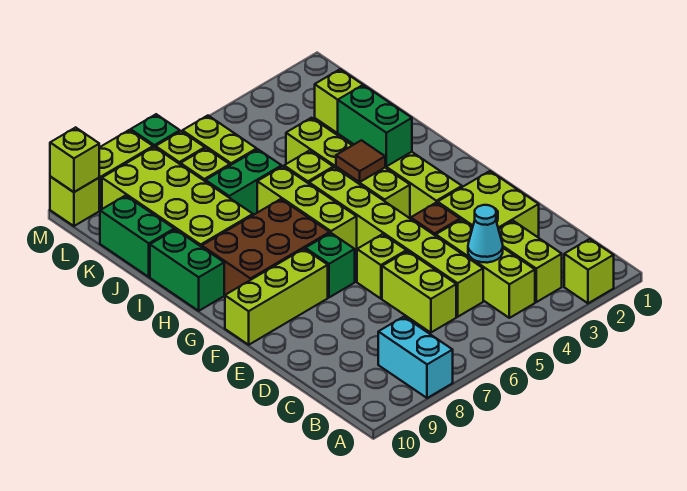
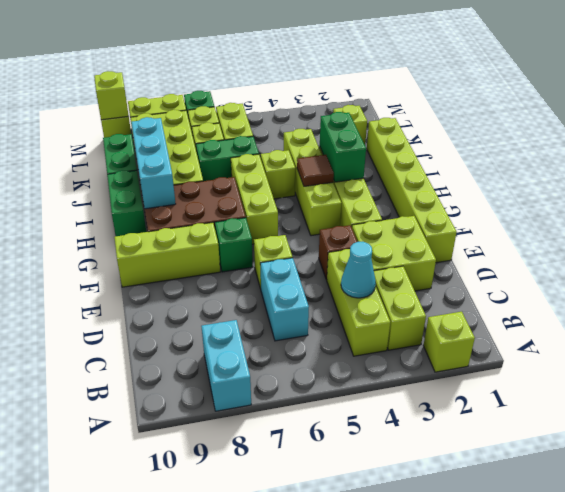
lime 1x6 brick [309,167,483,317] -> lime 1x6 brick moved to [367,118,457,263]
lime 1x2 brick [382,251,456,333] -> cyan 1x2 brick [260,258,309,341]
none -> cyan 1x3 brick [131,117,176,209]

